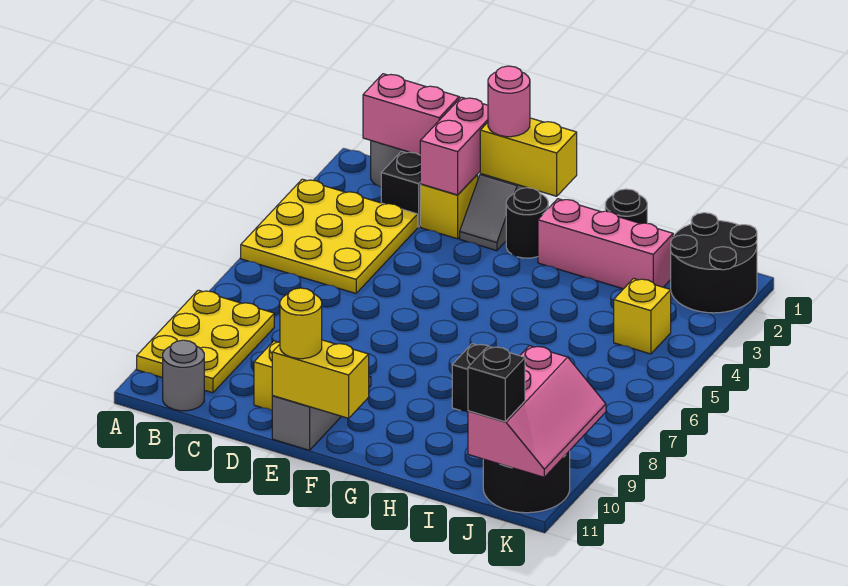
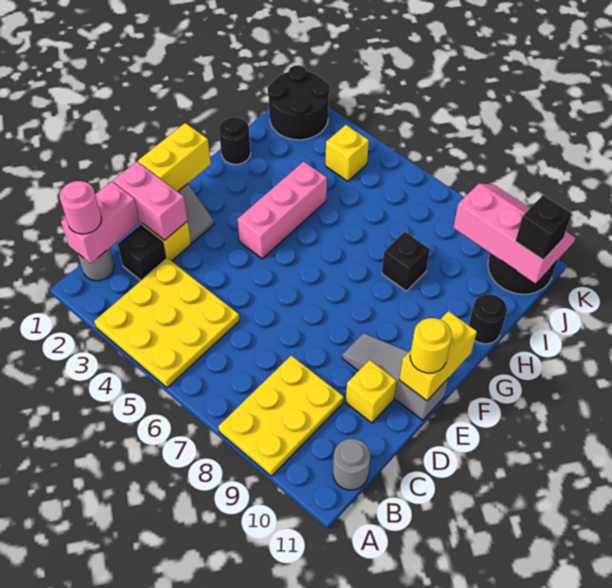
yellow 2x3 plate [137,290,274,393] -> yellow 2x3 plate turned to [218,355,344,476]
pink 1x1 round brick [488,66,530,137] -> pink 1x1 round brick moved to [60,181,101,234]
black 1x1 round brick [506,188,548,258] -> black 1x1 round brick moved to [469,294,507,344]
pink 1x3 brick [538,199,673,289] -> pink 1x3 brick moved to [238,161,327,259]

